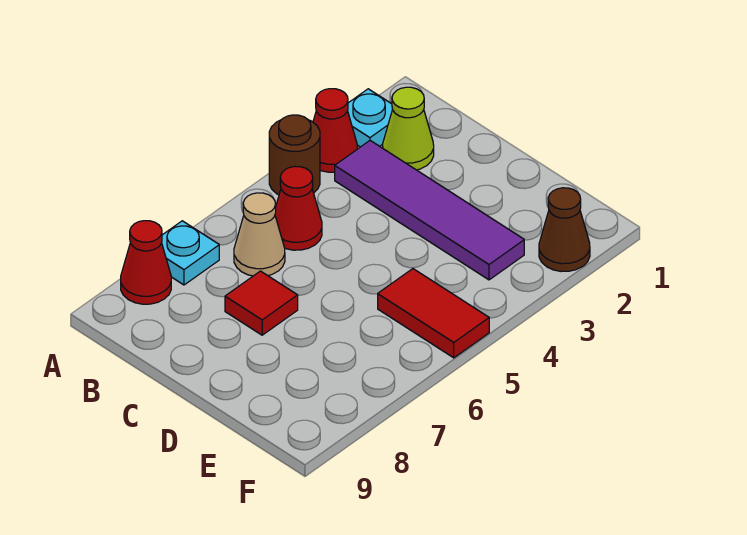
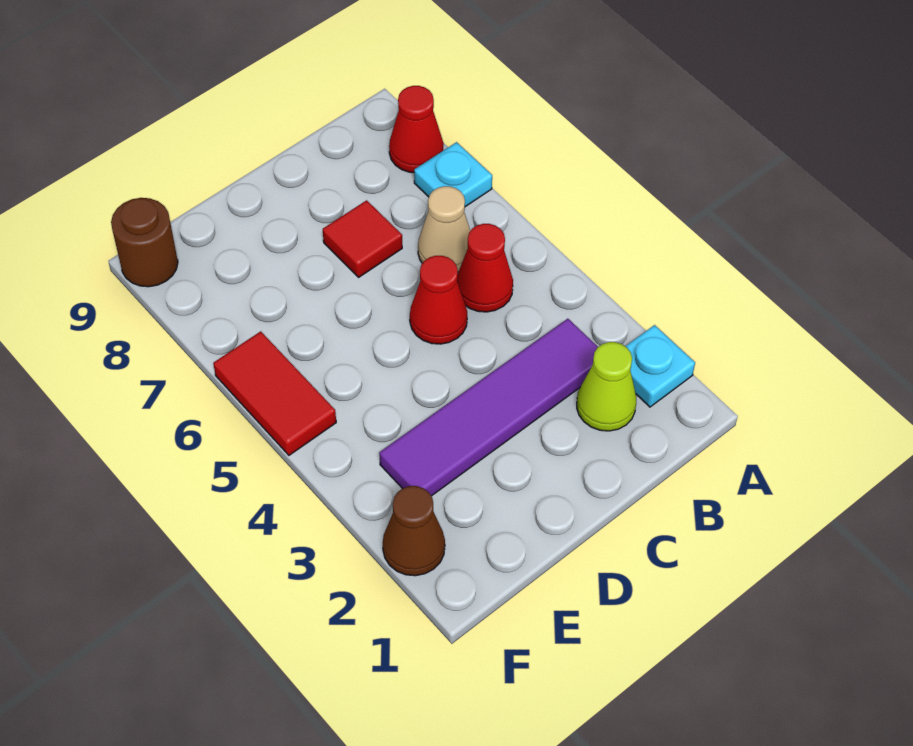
red 1x1 cone [313,89,357,172] -> red 1x1 cone moved to [410,256,467,344]
brown 1x1 round brick [269,115,320,195] -> brown 1x1 round brick moved to [111,198,178,287]
red 1x2 tile [378,269,489,358] -> red 1x2 tile turned to [213,331,336,455]

